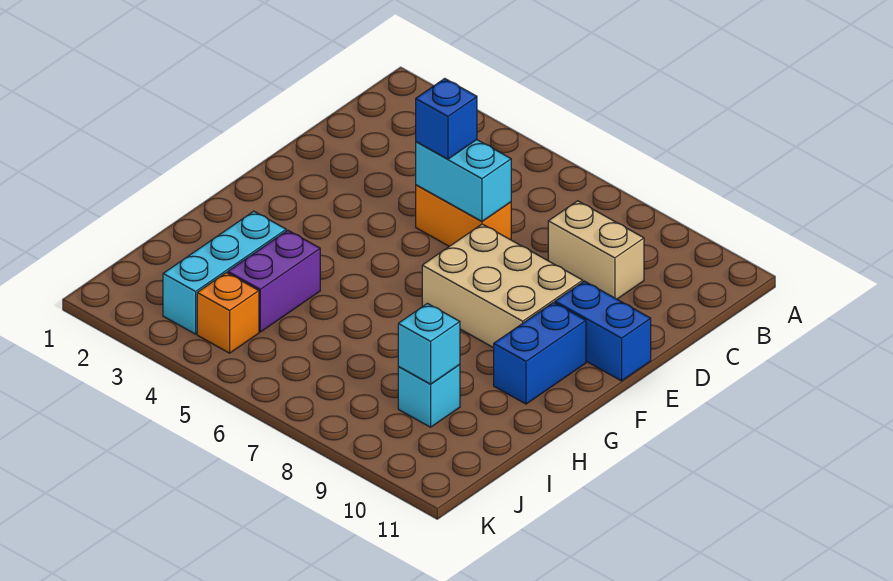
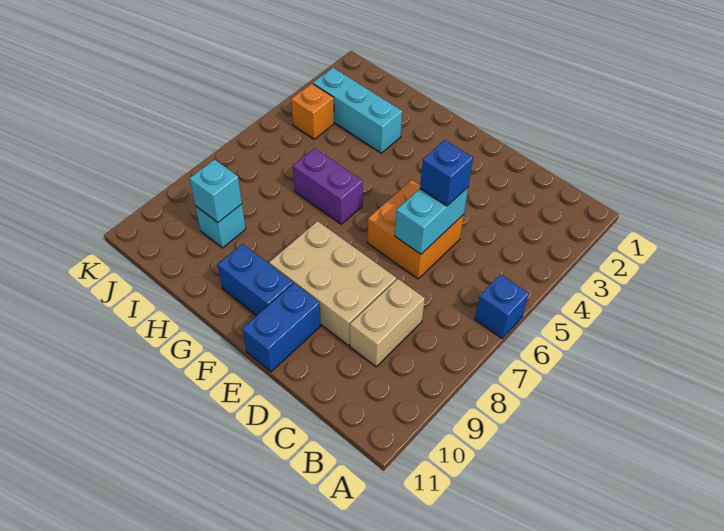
none -> blue 1x1 brick [475,274,529,338]
orange 1x2 brick [416,185,511,246] -> orange 2x2 brick [367,180,464,279]
tan 2x3 brick [422,224,583,348] -> tan 2x3 brick turned to [269,221,396,345]
purple 1x2 brick [228,230,320,332] -> purple 1x2 brick moved to [293,148,363,224]

